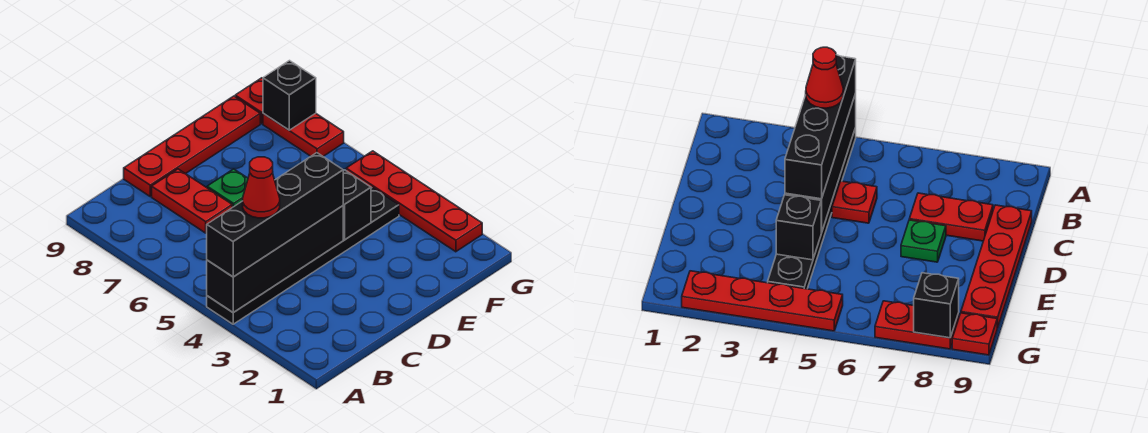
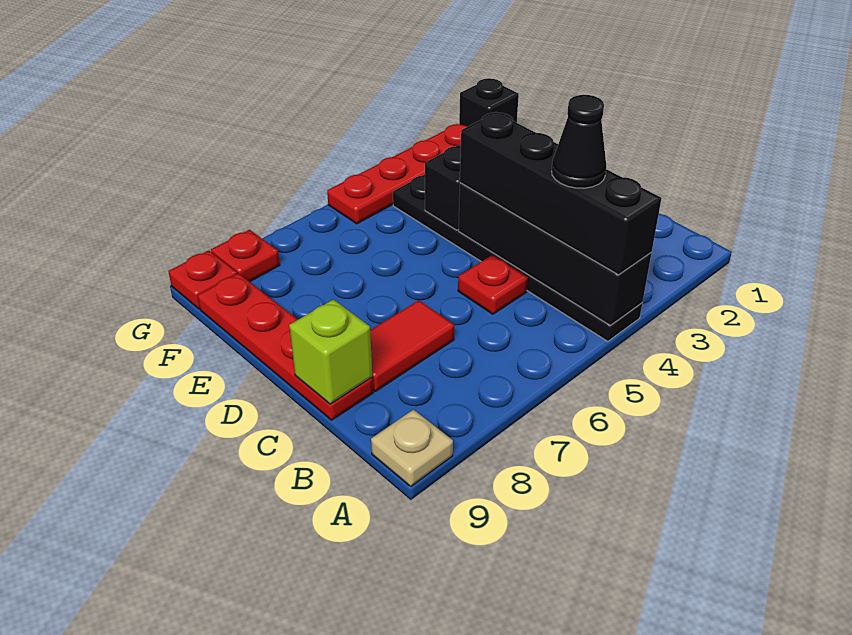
none -> tan 1x1 plate [371,410,453,486]
red 1x1 cone [243,157,280,218] -> black 1x1 cone [552,95,606,188]
red 1x2 plate [152,169,232,233] -> red 1x2 tile [370,300,454,391]
none -> lime 1x1 brick [289,299,372,404]
green 1x1 plate [207,169,248,207] -> none
red 1x2 plate [263,113,344,156] -> red 1x1 plate [211,230,280,282]
black 1x1 brick [263,61,316,130] -> black 1x1 brick moved to [459,78,519,127]

